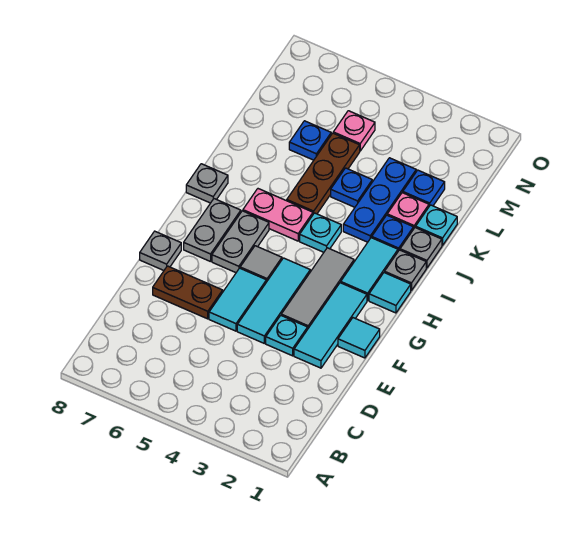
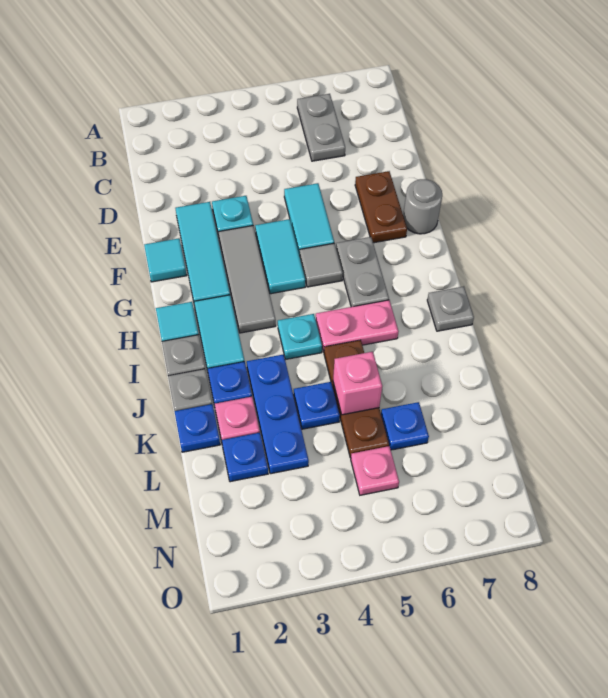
cyan 1x3 tile [237,258,310,343] -> cyan 1x2 tile [255,219,305,294]
brown 1x2 plate [153,266,223,319] -> brown 1x2 plate turned to [355,171,407,243]
grey 1x1 plate [140,231,181,270] -> grey 1x1 round brick [403,179,442,234]
grey 1x2 plate [184,199,241,262] -> grey 1x2 plate moved to [297,94,345,161]
cyan 1x1 plate [416,205,457,245] -> blue 1x1 plate [174,404,220,452]
none -> pink 1x1 brick [333,352,382,415]

